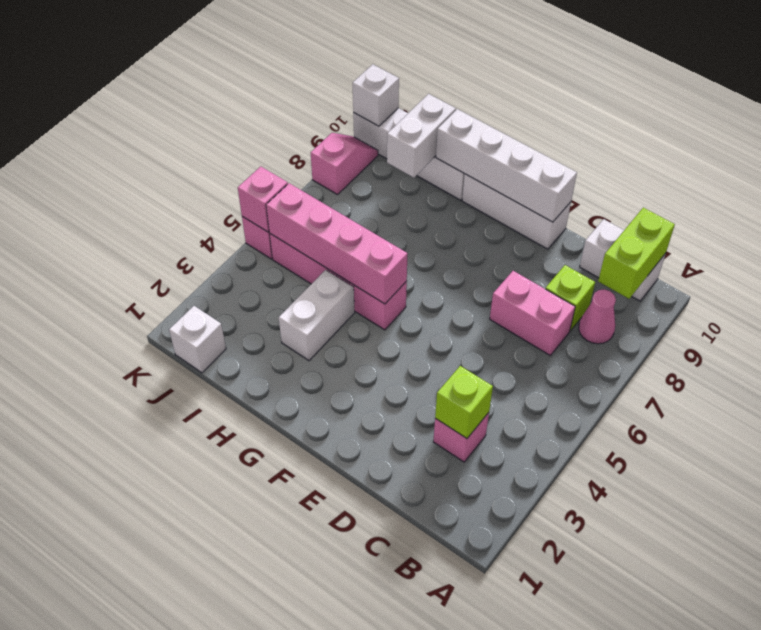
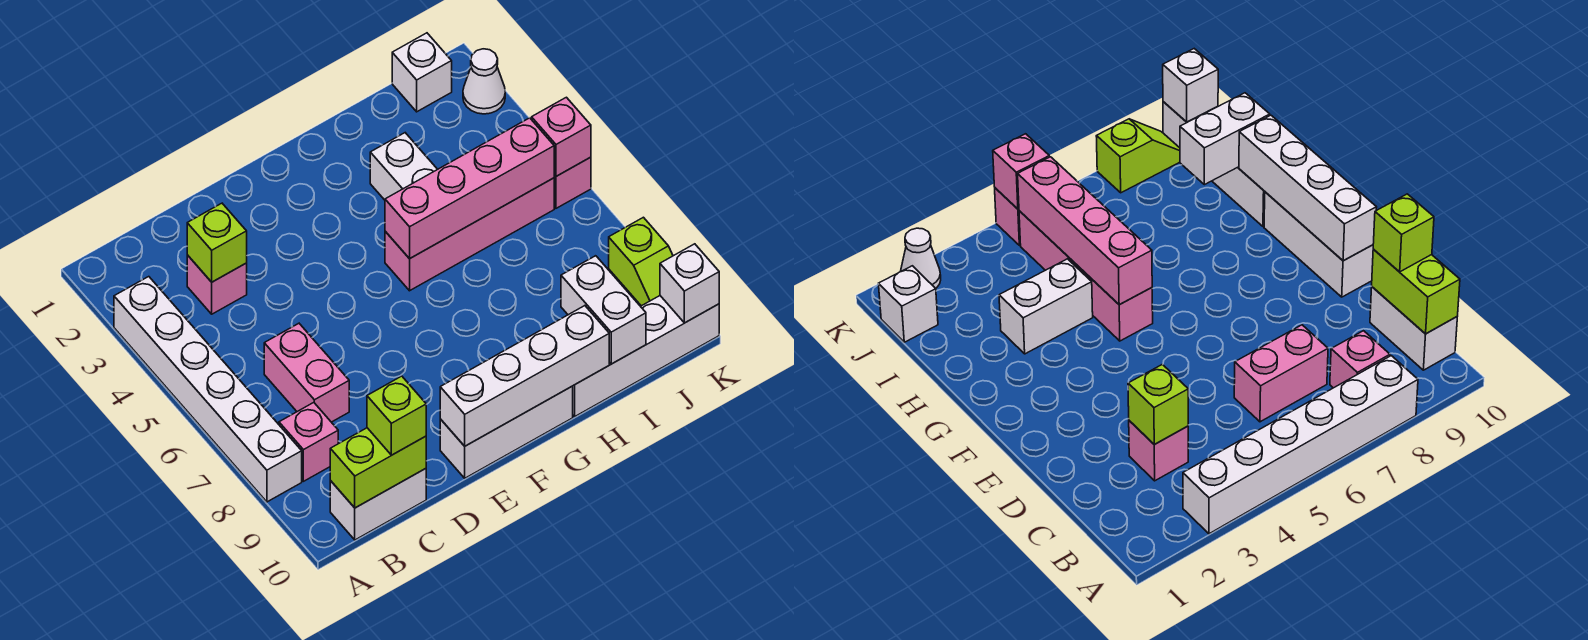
none -> white 1x6 brick [114,277,302,502]
pink 1x1 cone [579,289,616,344] -> pink 1x1 brick [279,403,338,481]
lime 1x2 brick [598,208,675,299] -> lime 1x2 brick turned to [330,428,426,508]
pink 1x2 brick [490,271,575,356] -> pink 1x2 brick turned to [264,323,349,422]
lime 1x1 brick [545,265,595,331] -> lime 1x1 brick moved to [367,376,426,455]
none -> white 1x1 cone [463,49,505,114]
pink 1x2 slope [311,133,378,194] -> lime 1x2 slope [609,217,673,306]

